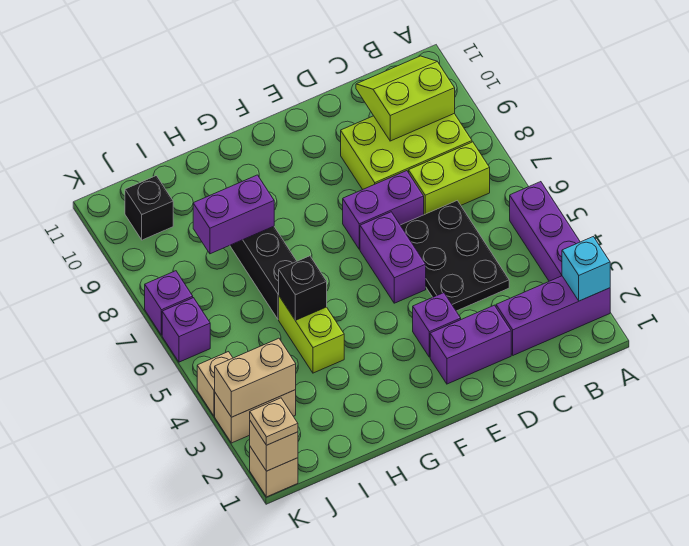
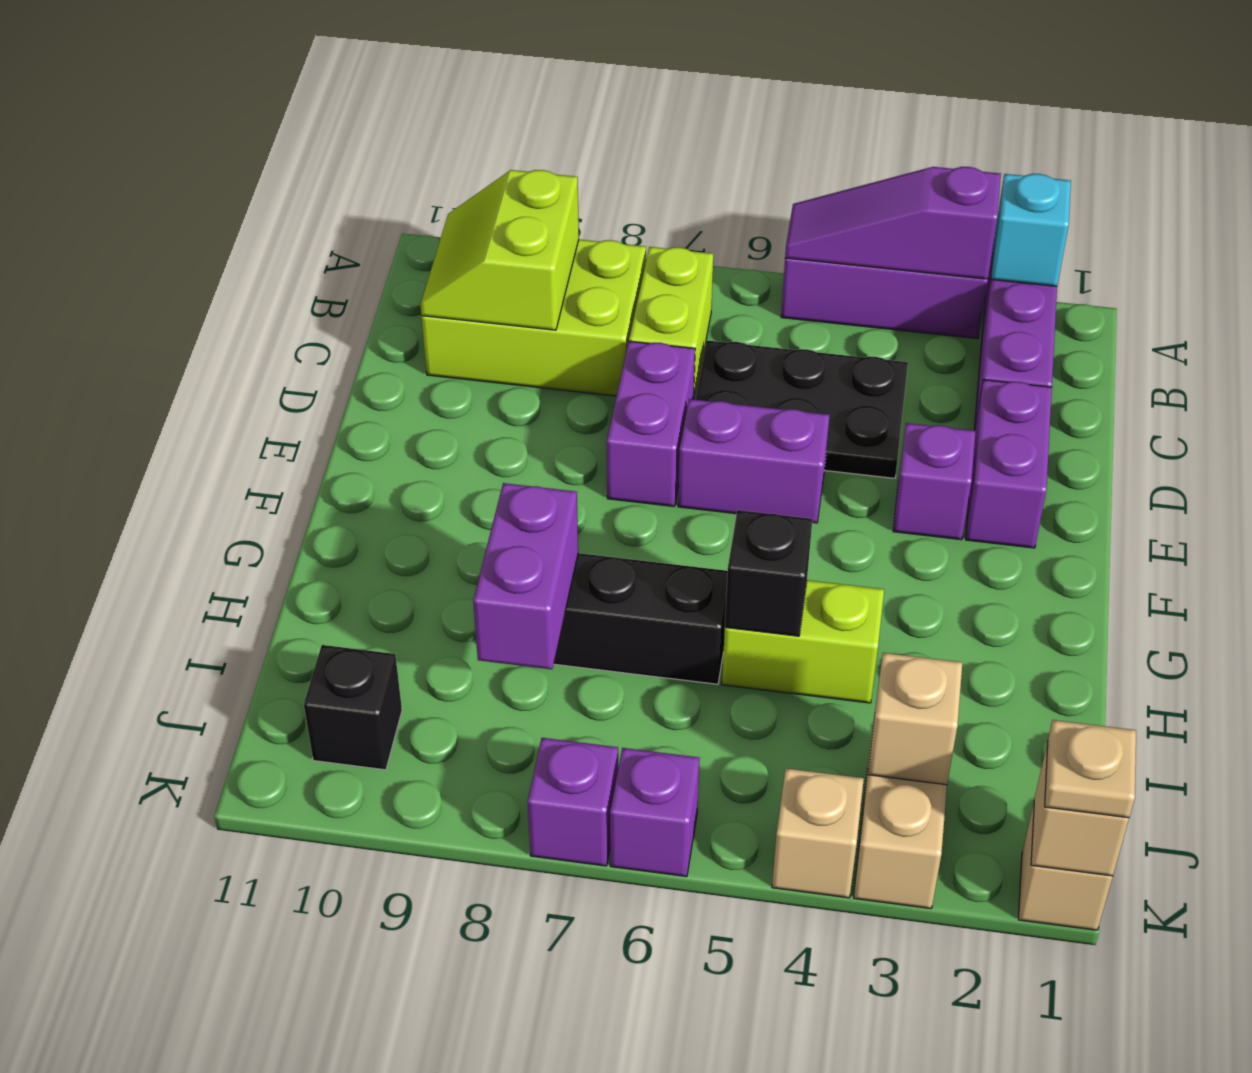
none -> purple 1x3 slope [785,167,1001,279]
lime 2x3 brick [341,113,472,190] -> lime 2x3 brick turned to [421,240,646,396]
tan 1x2 brick [215,338,296,417] -> tan 1x1 brick [868,653,962,785]

